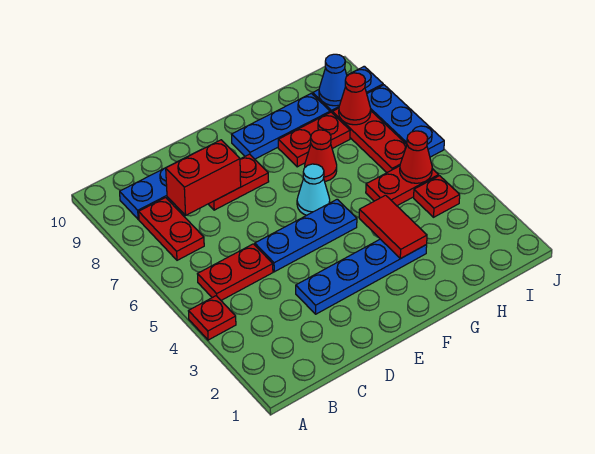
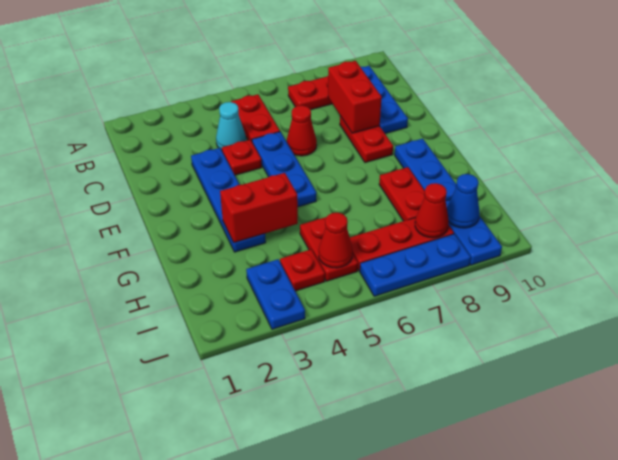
red 1x1 plate [189,296,236,340] -> red 1x1 plate moved to [222,140,262,175]
cyan 1x1 cone [297,164,330,215] -> cyan 1x1 cone moved to [216,102,246,150]
red 1x2 tile [359,195,427,259] -> red 1x2 brick [220,173,298,243]
red 1x1 cone [305,130,337,182] -> red 1x1 cone moved to [287,105,317,156]
none -> blue 1x2 plate [246,259,305,329]

